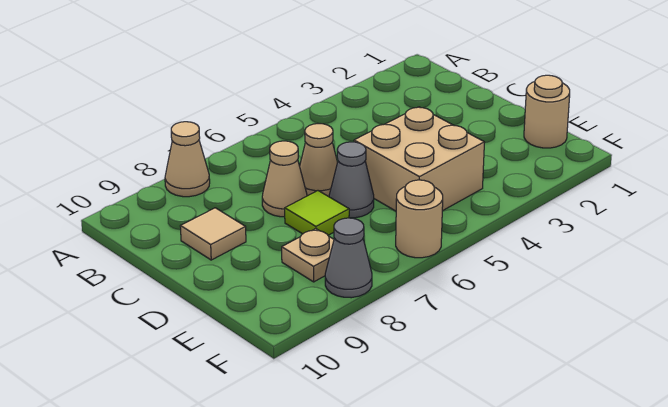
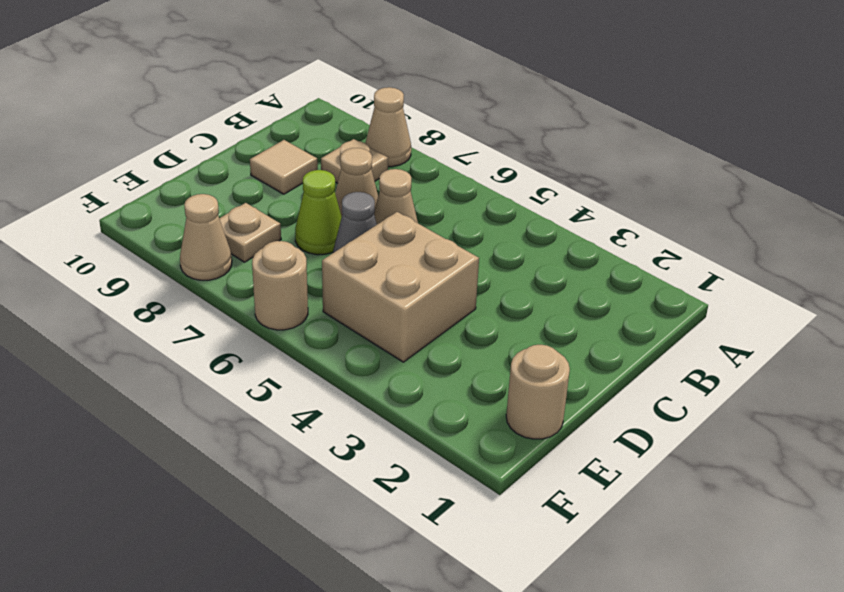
none -> tan 1x1 plate [321,139,388,183]
lime 1x1 tile [285,191,349,235] -> lime 1x1 cone [295,170,342,255]
grey 1x1 cone [325,218,372,298] -> tan 1x1 cone [180,194,232,280]

